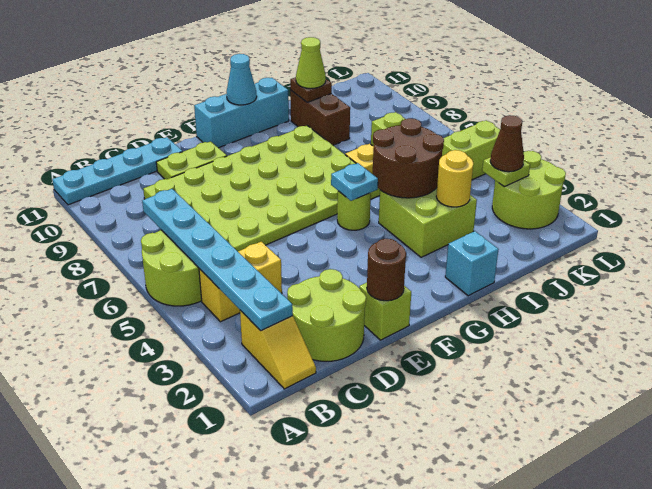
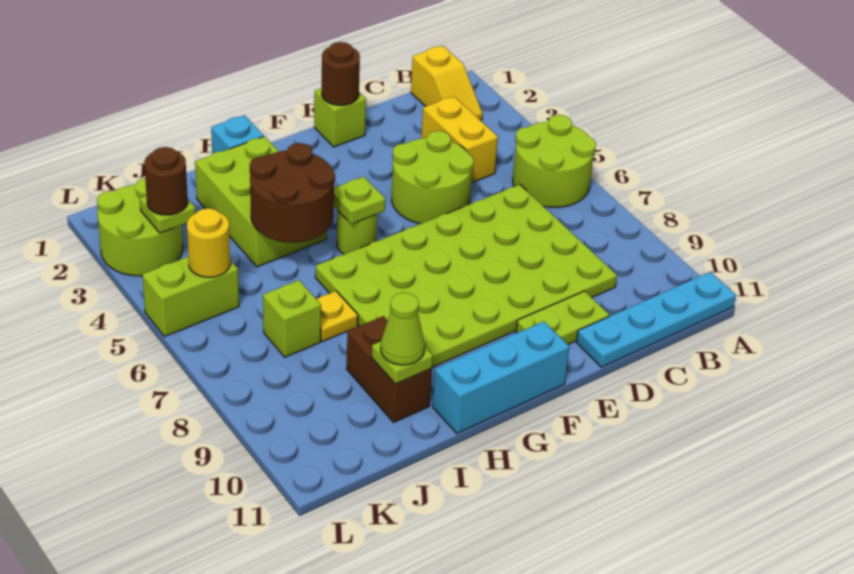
yellow 1x2 slope [240,310,316,389] -> yellow 1x2 slope turned to [411,46,483,120]
cyan 1x6 plate [142,189,293,331] -> none
yellow 1x2 brick [199,242,282,322] -> yellow 1x2 brick turned to [421,96,498,183]
lime 2x2 round brick [287,269,366,361] -> lime 2x2 round brick moved to [392,131,474,224]
cyan 1x1 plate [331,163,378,201] -> lime 1x1 plate [334,177,385,224]
cyan 1x1 cone [227,54,257,105] -> none
lime 2x2 brick [379,188,477,257] -> lime 2x3 brick [195,136,327,267]
yellow 1x1 round brick [436,150,473,207] -> yellow 1x1 round brick moved to [187,208,230,277]
brown 1x1 plate [290,77,332,102] -> lime 1x1 plate [372,341,433,384]
brown 1x1 cone [490,115,524,172] -> brown 1x1 round brick [144,147,188,215]

